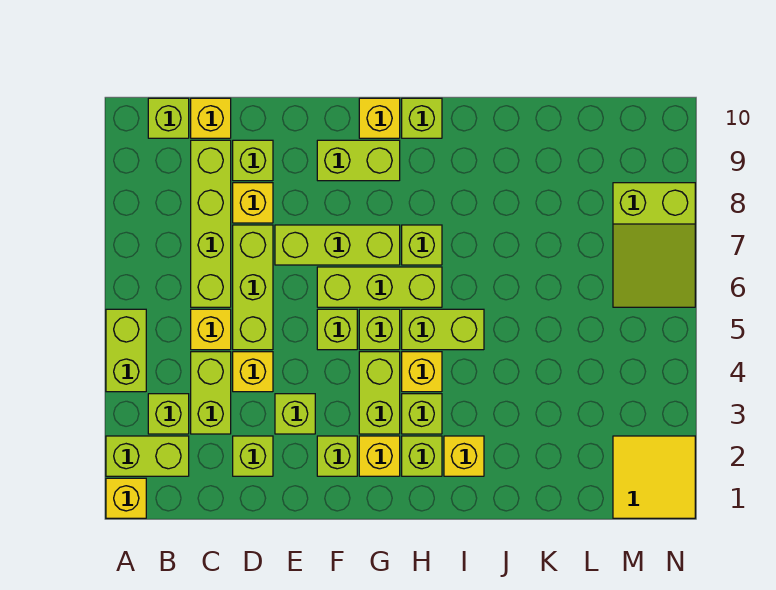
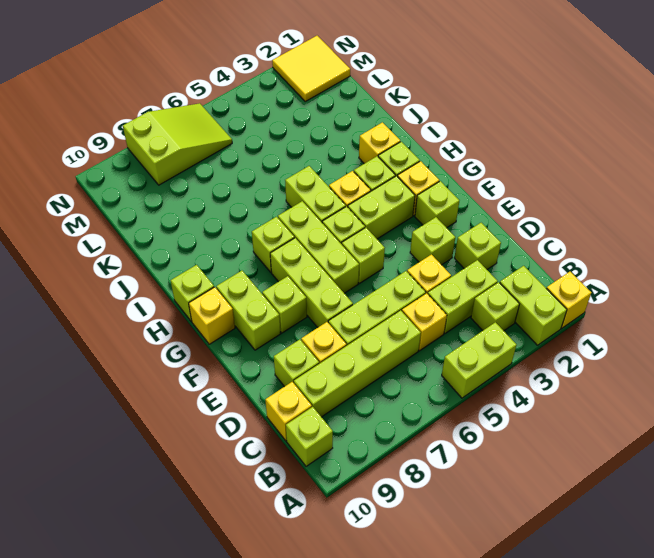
none -> lime 1x1 brick [262,276,307,333]

